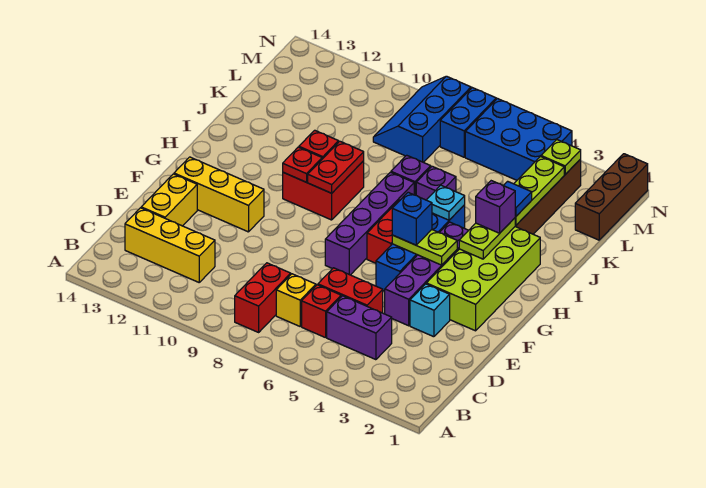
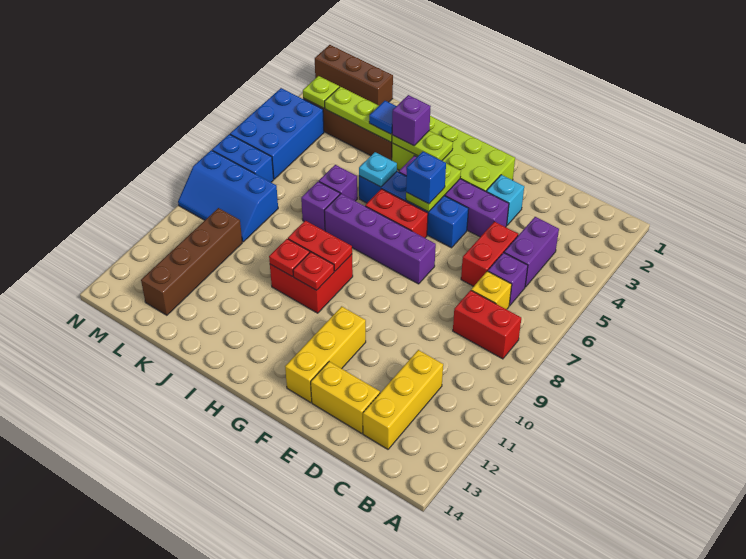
red 1x1 brick [302,285,341,338] -> purple 1x1 brick [488,253,528,306]
none -> brown 1x4 brick [141,208,242,315]

